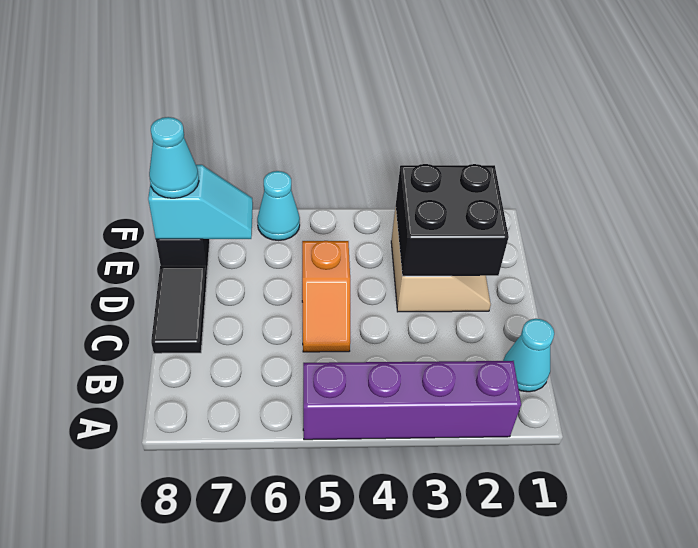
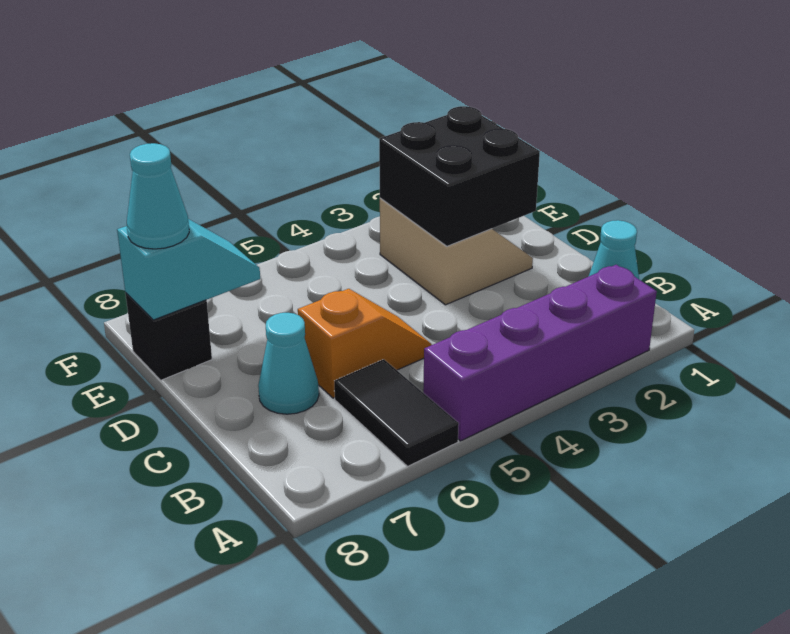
orange 1x2 slope [302,241,350,352] -> orange 1x2 slope turned to [298,289,432,398]
black 1x2 tile [151,266,207,353] -> black 1x2 tile moved to [334,359,459,466]
cyan 1x1 cone [257,171,300,240] -> cyan 1x1 cone moved to [258,313,319,414]

